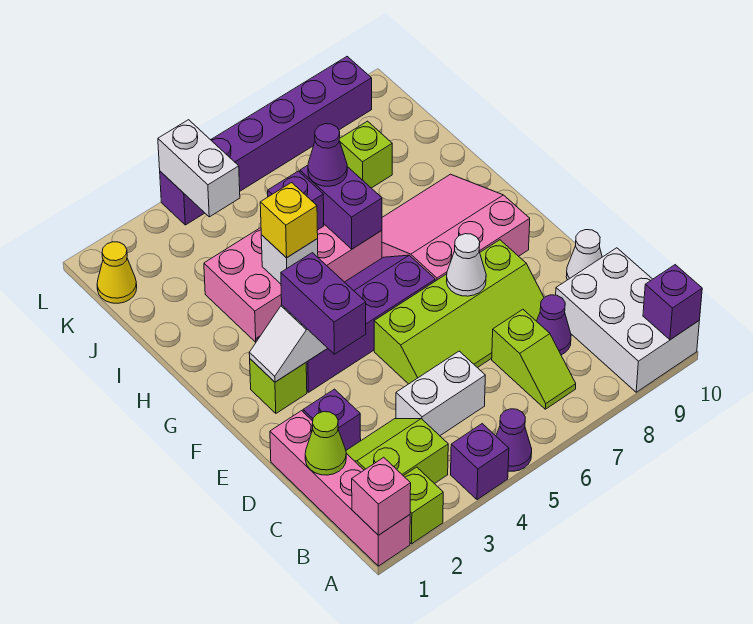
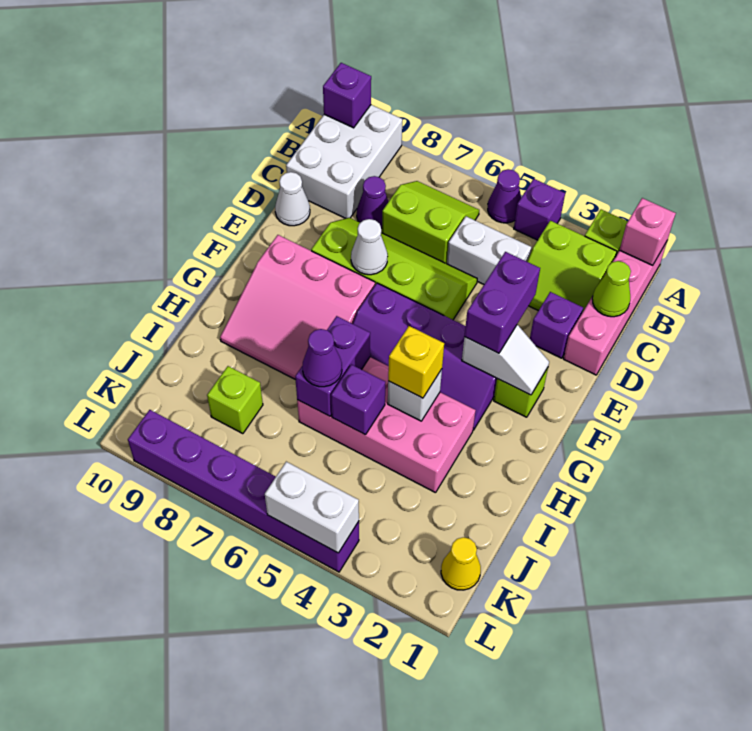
lime 1x2 slope [492,309,576,409] -> lime 2x2 slope [382,181,479,264]
white 1x2 brick [158,120,240,217] -> white 1x2 brick turned to [265,462,359,553]

